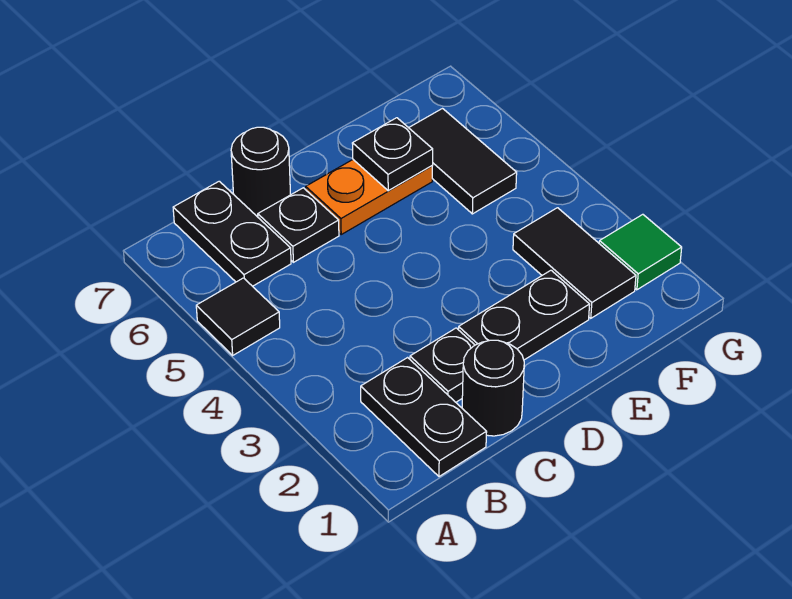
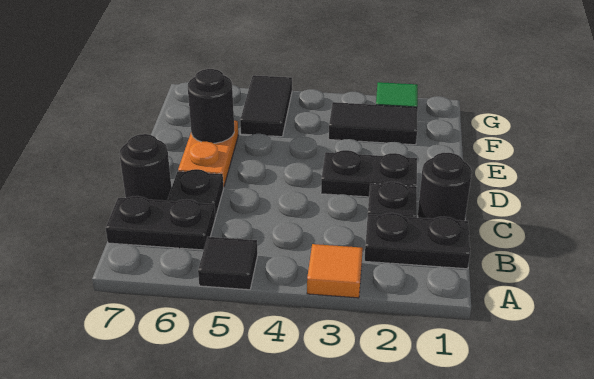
none -> orange 1x1 tile [307,244,363,298]
black 1x2 plate [458,270,590,360] -> black 1x2 plate turned to [321,150,417,197]
black 1x1 plate [352,118,433,191] -> black 1x1 round brick [188,69,234,143]
black 1x2 tile [409,109,517,214] -> black 1x2 tile turned to [240,75,292,137]

